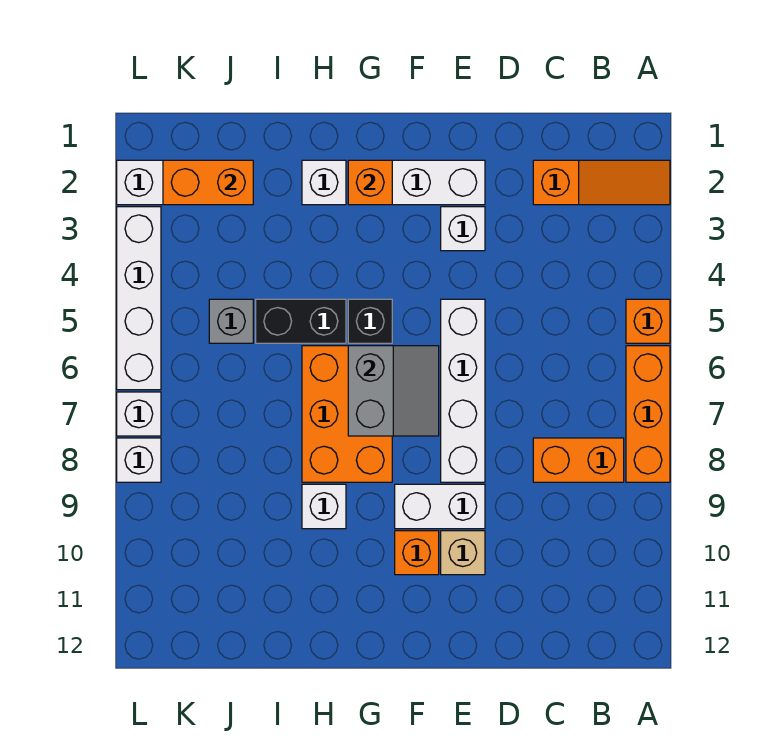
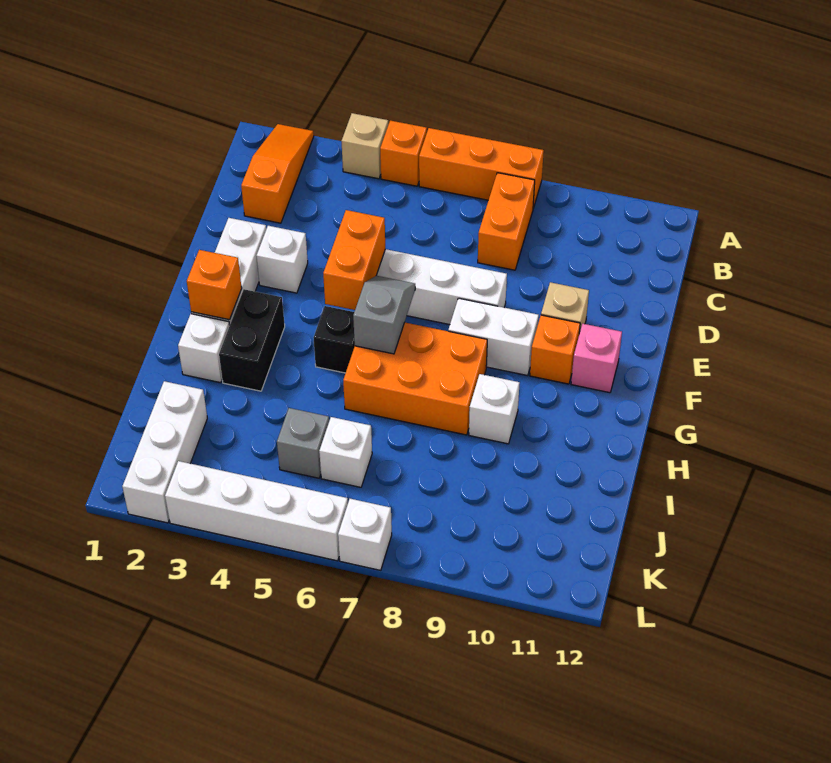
none -> tan 1x1 brick [341,113,388,179]
white 1x2 brick [395,484,485,529] -> white 1x2 brick turned to [448,298,539,376]
grey 2x2 slope [348,346,439,436] -> grey 1x2 slope [353,276,415,354]
none -> pink 1x1 brick [571,324,622,393]
black 1x2 brick [256,299,346,343] -> black 1x2 brick moved to [219,289,285,391]
orange 1x2 brick [163,160,253,205] -> orange 1x2 brick moved to [323,210,385,310]
white 1x1 brick [117,438,161,482] -> white 1x1 brick moved to [319,417,372,487]

